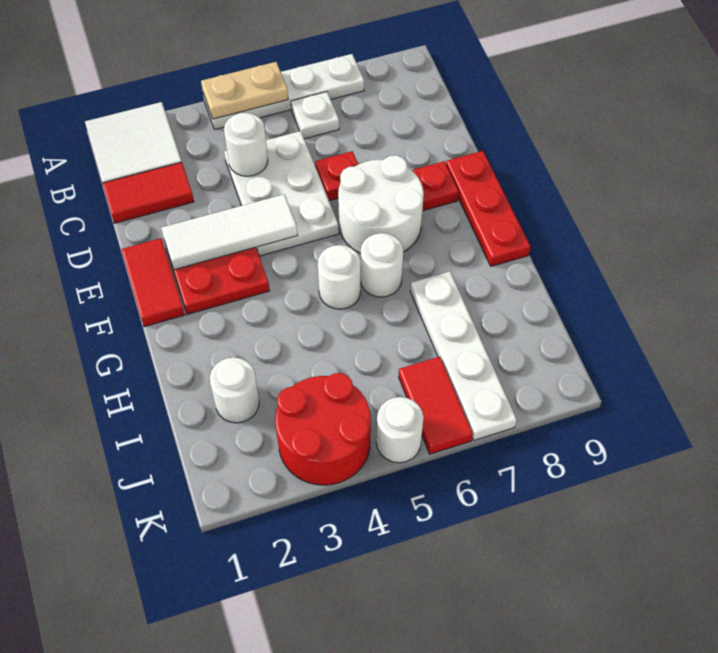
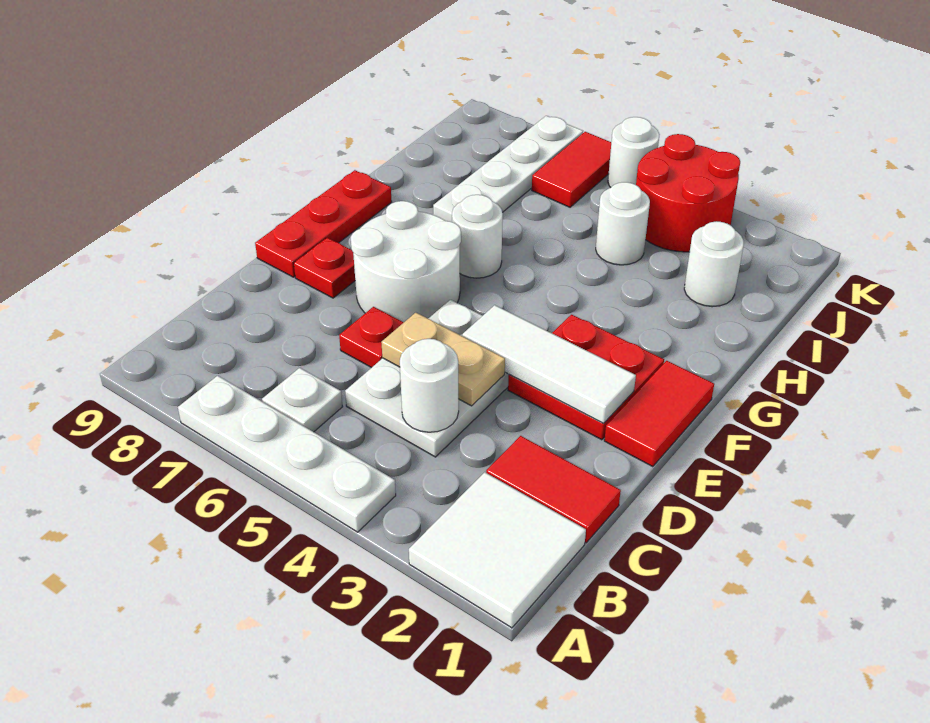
tan 1x2 plate [201,62,288,119] -> tan 1x2 plate moved to [381,313,505,406]
white 1x1 round brick [318,245,361,309] -> white 1x1 round brick moved to [596,182,650,265]

